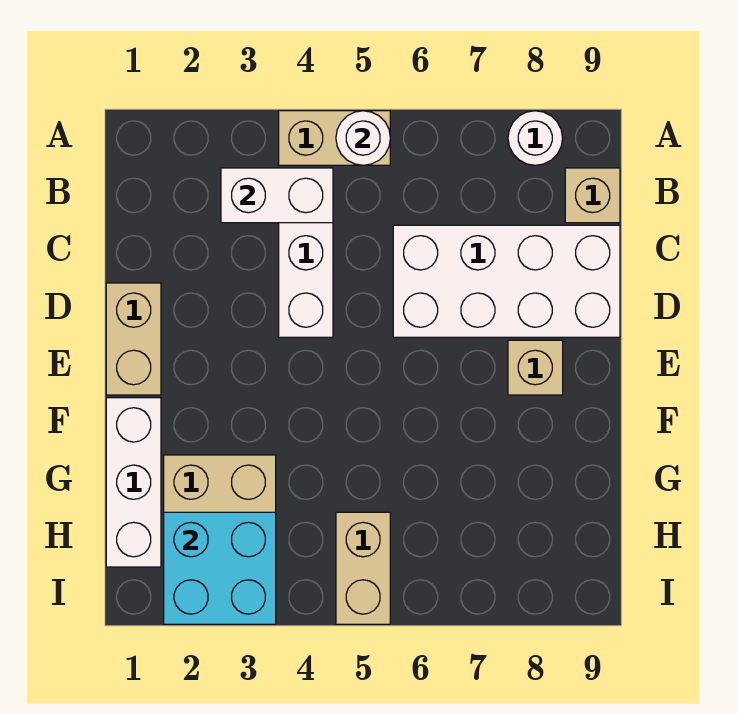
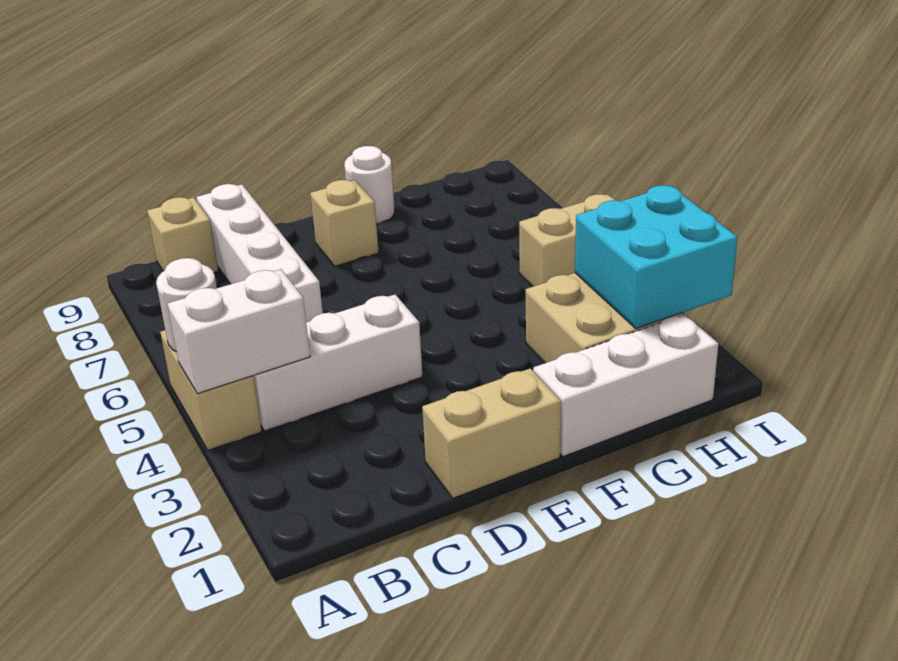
white 1x1 round brick [508,111,563,165] -> white 1x1 round brick moved to [344,146,395,224]
white 1x2 brick [221,168,333,223] -> white 1x2 brick turned to [168,269,310,394]
white 2x4 brick [393,225,620,337] -> white 1x4 brick [197,184,323,322]

